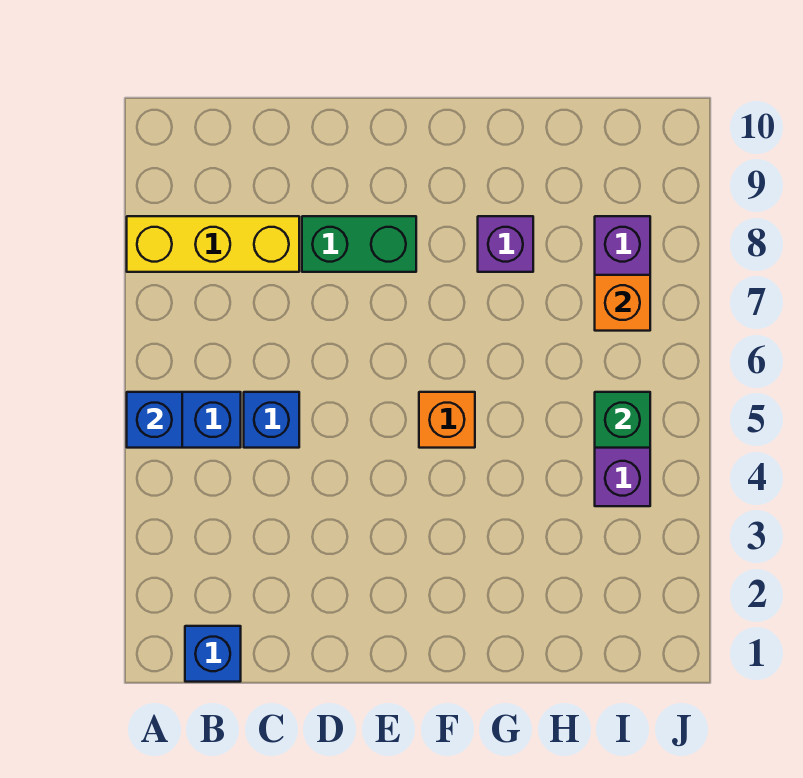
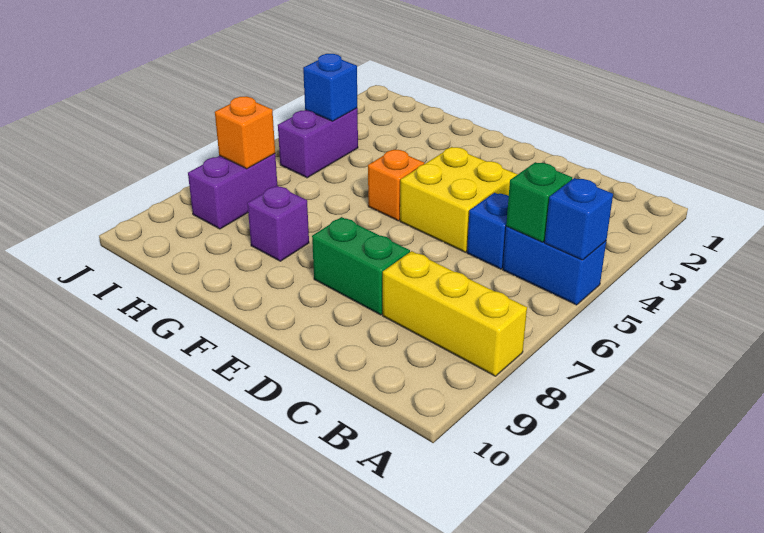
blue 1x1 brick [185,626,241,682] -> blue 1x1 brick moved to [303,54,357,121]
none -> yellow 2x2 brick [400,147,517,252]
green 1x1 brick [595,392,650,448] -> green 1x1 brick moved to [506,162,572,242]

